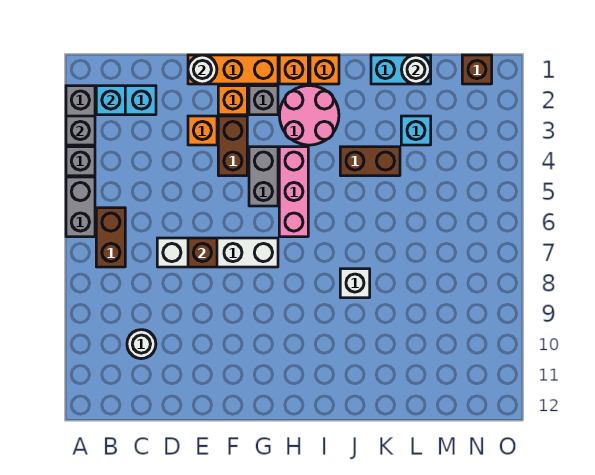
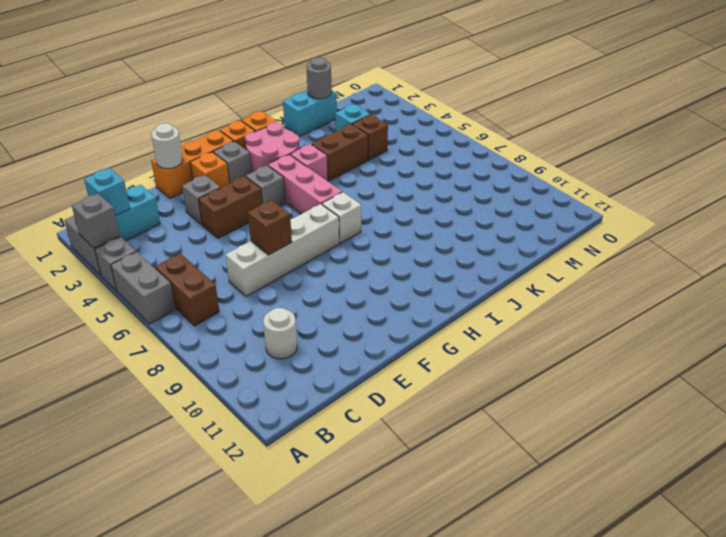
orange 1x1 brick [188,116,217,145] -> grey 1x1 brick [182,175,220,225]
brown 1x2 brick [218,116,247,176] -> brown 1x2 brick turned to [198,176,262,238]
grey 1x2 brick [249,147,278,206] -> grey 1x1 brick [246,165,285,206]
none -> pink 1x1 brick [290,144,328,181]
white 1x1 brick [340,269,370,298] -> white 1x1 brick moved to [322,192,361,243]
white 1x1 round brick [402,55,431,84] -> grey 1x1 round brick [306,57,332,99]
brown 1x1 brick [462,55,492,84] -> brown 1x1 brick moved to [352,114,388,160]

